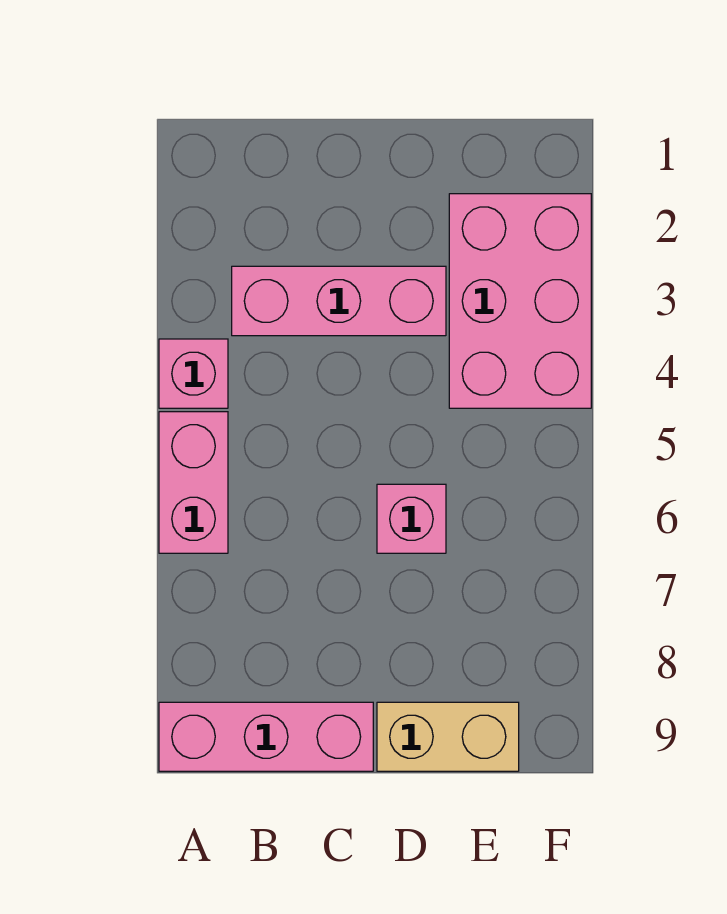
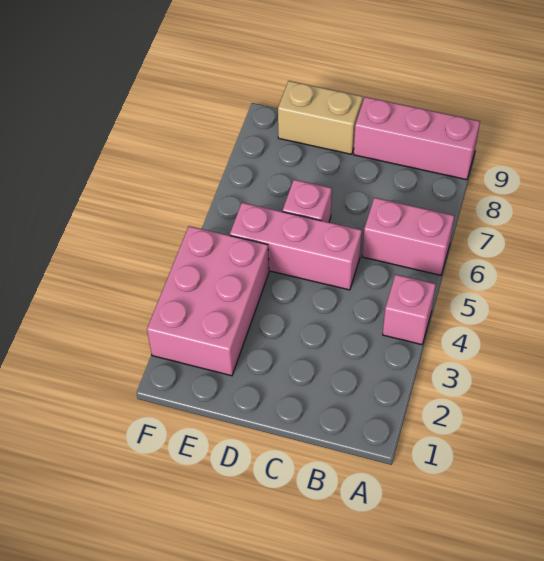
pink 1x2 brick [159,412,228,553] -> pink 1x2 brick turned to [362,198,454,275]
pink 1x3 brick [232,266,446,336] -> pink 1x3 brick moved to [230,203,362,290]

